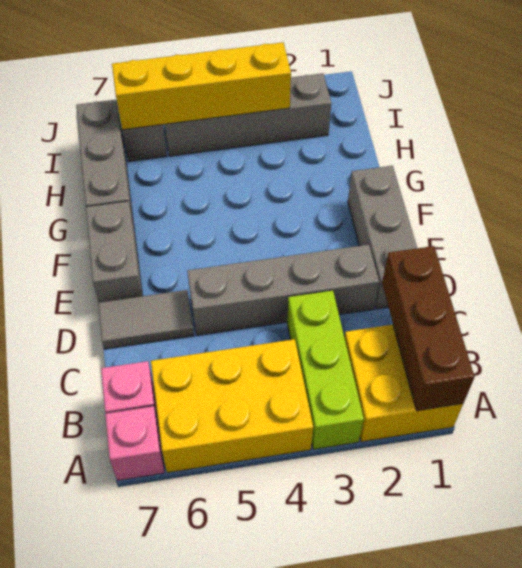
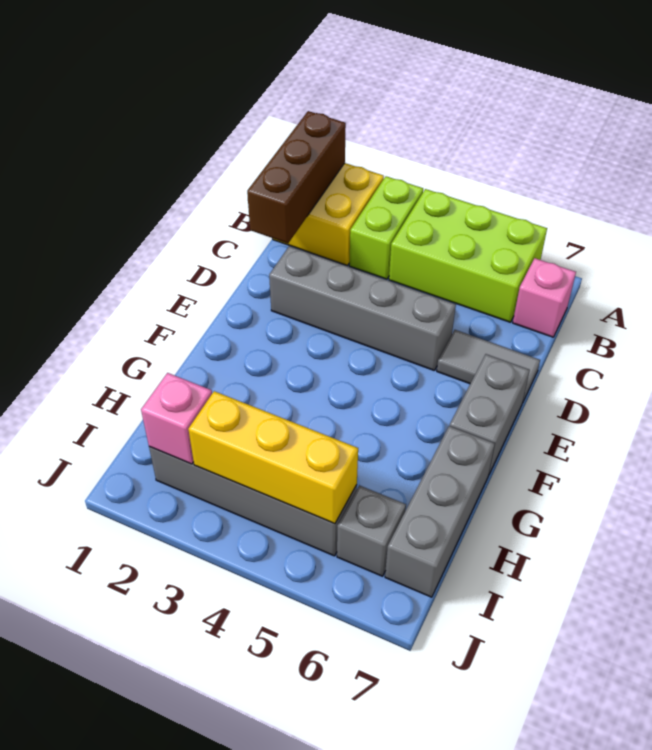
lime 1x3 brick [287,291,364,450] -> lime 1x2 brick [349,176,423,279]
yellow 2x3 brick [151,339,313,473] -> lime 2x3 brick [389,189,547,322]
pink 1x1 brick [105,406,164,481] -> pink 1x1 brick moved to [141,373,212,464]
grey 1x3 brick [348,166,417,309] -> none
yellow 1x4 brick [112,43,291,130] -> yellow 1x3 brick [188,391,358,524]

